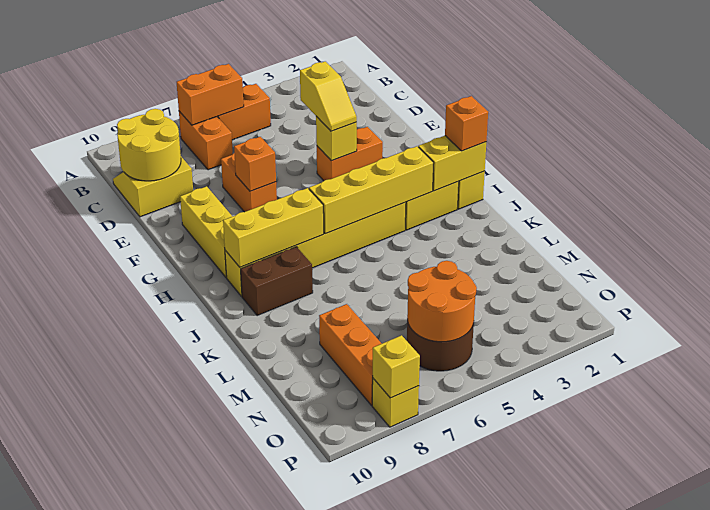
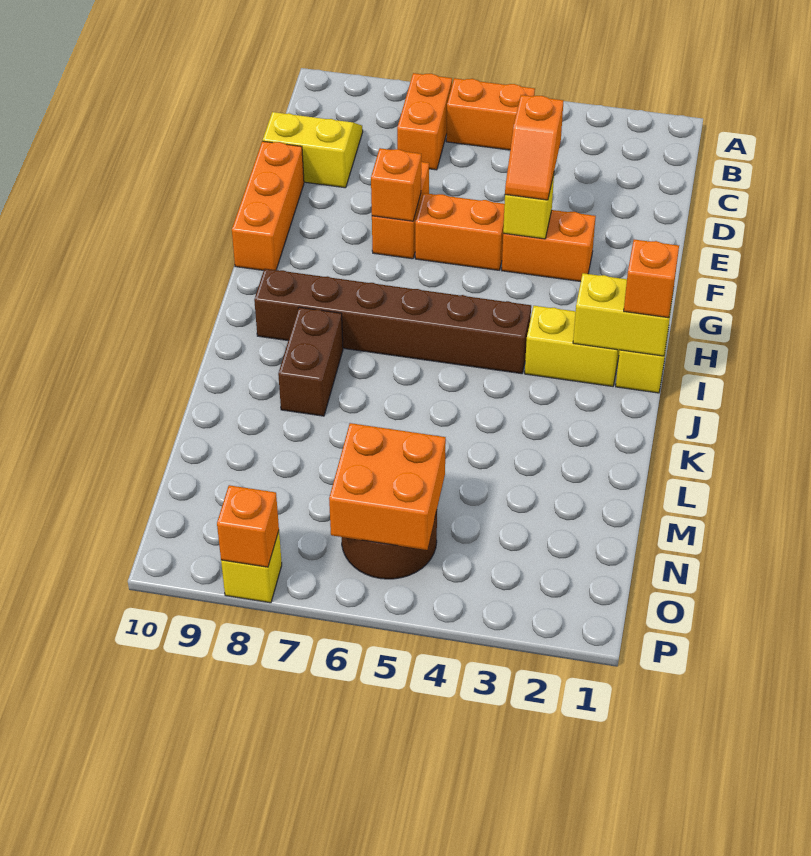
orange 1x2 brick [177,64,244,125] -> orange 1x2 brick moved to [415,193,505,270]
yellow 2x2 round brick [117,109,181,181] -> none
yellow 1x2 slope [300,61,357,131] -> orange 1x2 slope [505,95,563,200]
yellow 1x3 brick [180,186,232,278] -> none
yellow 1x4 brick [309,146,434,234] -> none
yellow 1x6 brick [225,202,406,296] -> brown 1x6 brick [254,269,531,374]
yellow 1x3 brick [223,188,324,267] -> none
brown 1x2 brick [241,247,313,316] -> brown 1x2 brick turned to [278,307,343,416]
orange 1x3 brick [319,304,382,405] -> orange 1x3 brick moved to [232,141,304,270]
orange 2x2 round brick [407,261,477,342] -> orange 2x2 brick [329,423,446,550]
yellow 1x1 brick [373,335,420,398] -> orange 1x1 brick [217,485,279,567]

